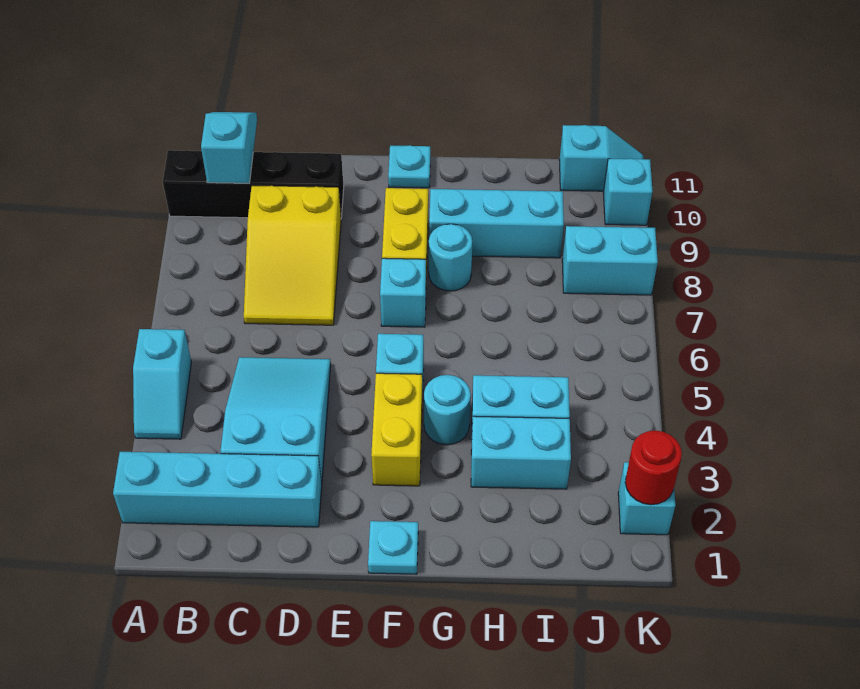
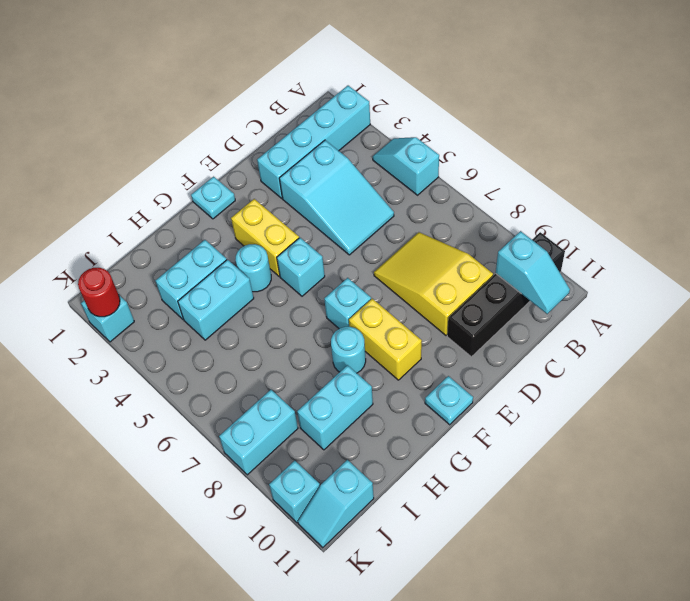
cyan 1x3 brick [429,189,564,258] -> cyan 1x2 brick [297,365,373,450]

